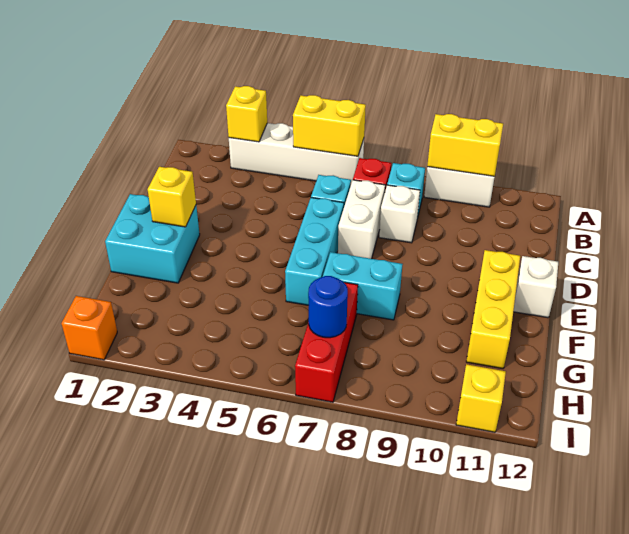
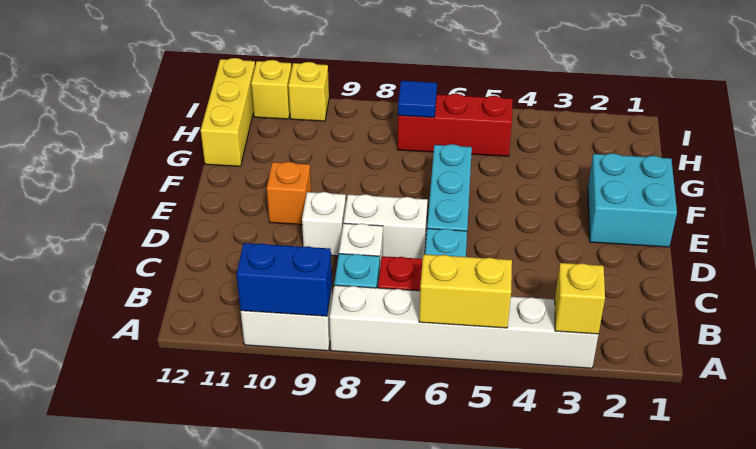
white 1x4 brick [229,123,364,183] -> white 1x6 brick [329,285,598,368]
yellow 1x2 brick [427,114,503,176] -> blue 1x2 brick [236,243,332,316]
white 1x2 brick [338,180,385,259] -> white 1x2 brick turned to [344,194,428,261]
yellow 1x1 brick [148,167,196,227] -> yellow 1x1 brick moved to [288,62,329,121]
yellow 1x3 brick [466,250,520,369] -> yellow 1x3 brick moved to [201,58,255,166]
white 1x1 brick [513,256,558,318] -> white 1x1 brick moved to [302,192,346,256]
cyan 1x2 brick [323,252,403,320] -> none
red 1x3 brick [295,282,358,402] -> red 1x3 brick turned to [397,94,513,156]
blue 1x1 round brick [308,276,348,338] -> blue 1x1 tile [398,81,437,117]
orange 1x1 brick [62,296,117,360] -> orange 1x1 brick moved to [267,162,311,225]

